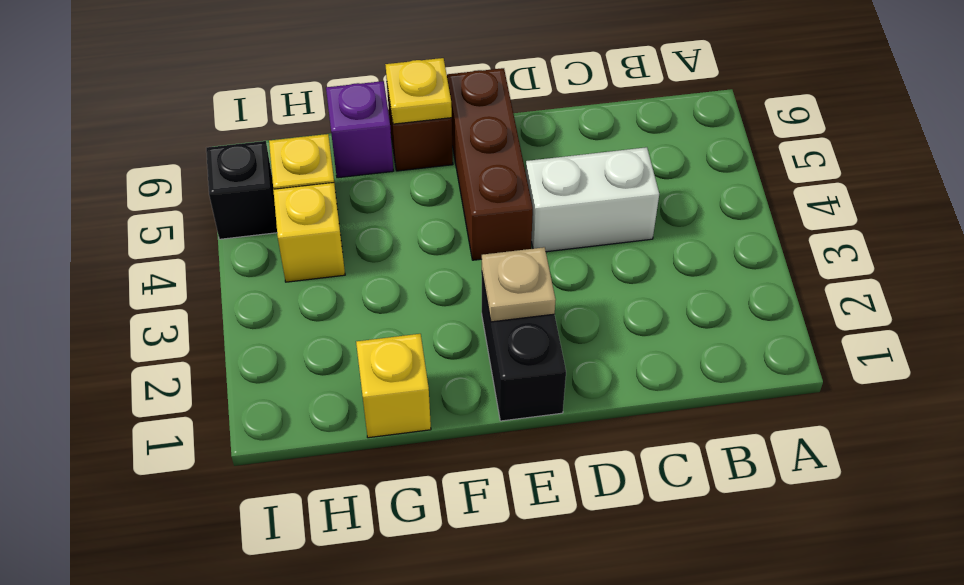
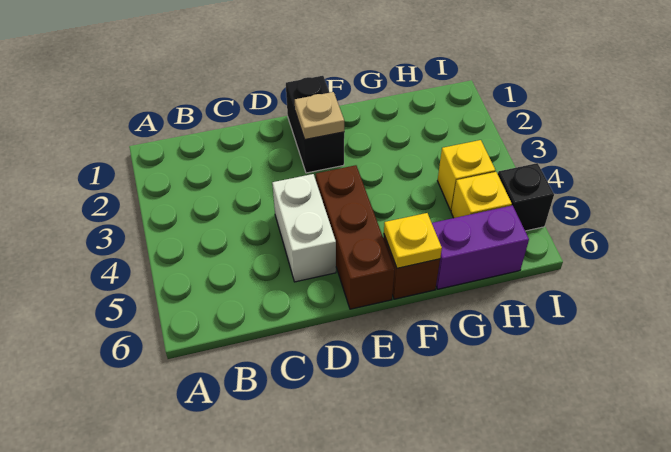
white 1x2 brick [526,147,659,252] -> white 1x2 brick turned to [272,174,336,282]
yellow 1x1 brick [356,334,431,438] -> none
purple 1x1 brick [326,81,393,178] -> purple 1x2 brick [432,205,529,289]

